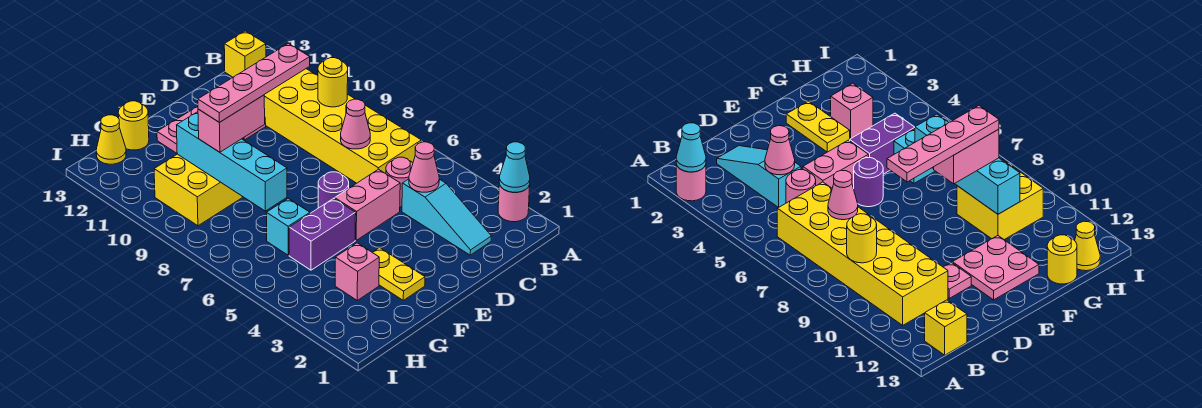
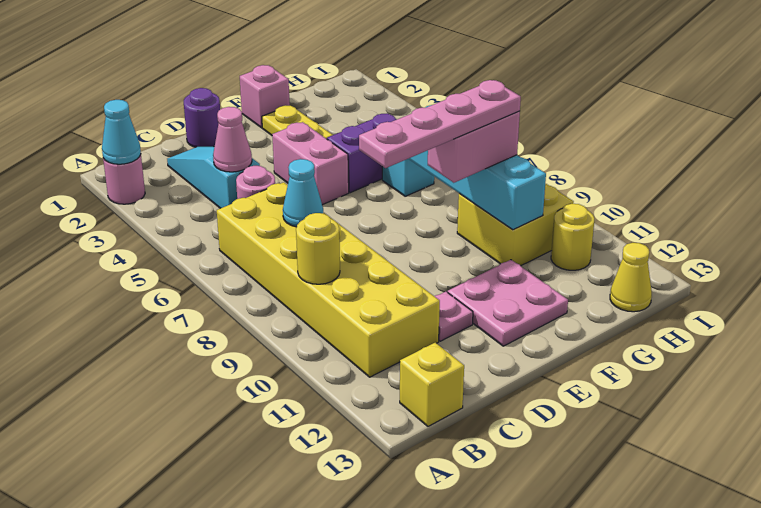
pink 1x1 cone [341,99,370,149] -> cyan 1x1 cone [283,159,323,227]
pink 1x2 brick [335,169,400,240] -> pink 1x2 brick turned to [272,122,349,205]
purple 1x1 round brick [318,172,349,208] -> purple 1x1 round brick moved to [184,88,220,147]
pink 1x1 brick [335,243,379,300] -> pink 1x1 brick moved to [240,65,290,128]
yellow 1x1 round brick [118,101,149,150] -> yellow 1x1 round brick moved to [551,204,594,270]

